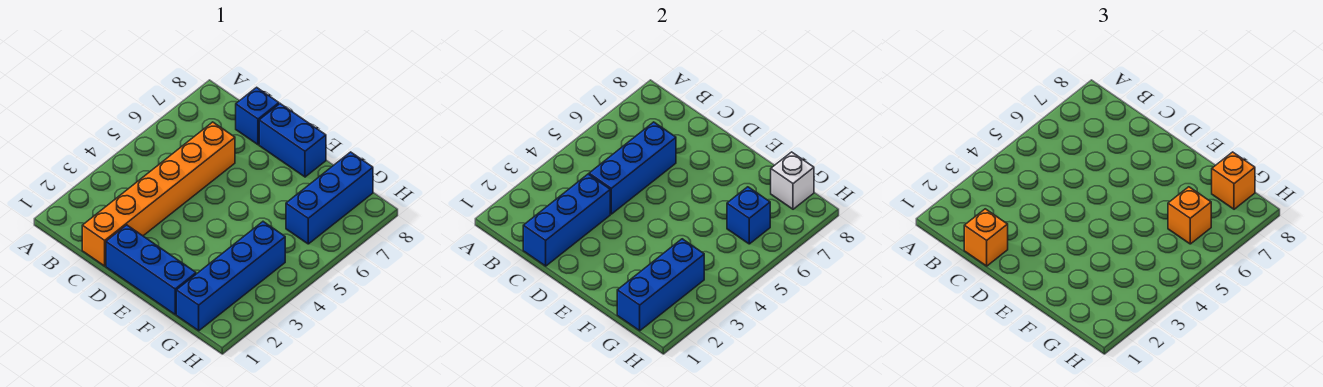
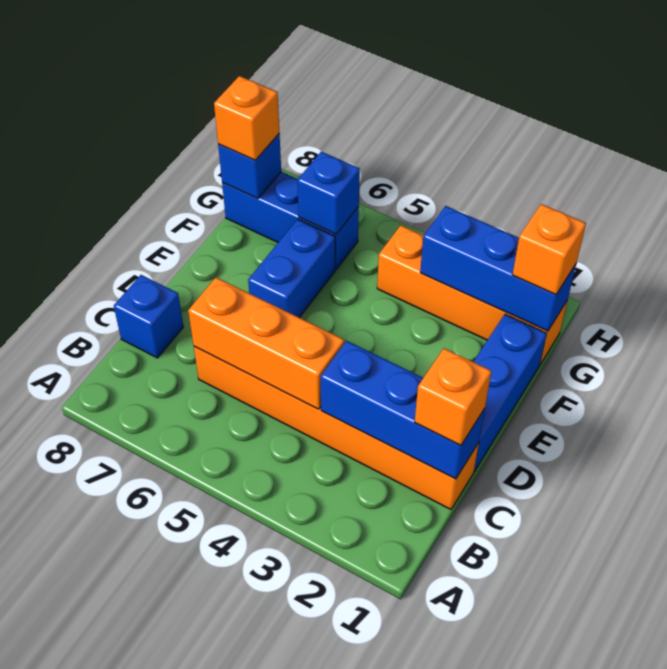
blue 1x3 brick [589,122,676,214] -> orange 1x3 brick [188,277,344,409]
blue 1x2 brick [259,104,326,177] -> blue 1x2 brick moved to [248,219,335,317]
blue 1x4 brick [176,222,285,331] -> orange 1x4 brick [377,225,567,364]
orange 1x1 brick [1168,187,1211,244] -> orange 1x1 brick moved to [512,204,586,295]
white 1x1 brick [771,152,814,209] -> blue 1x1 brick [218,134,281,198]

